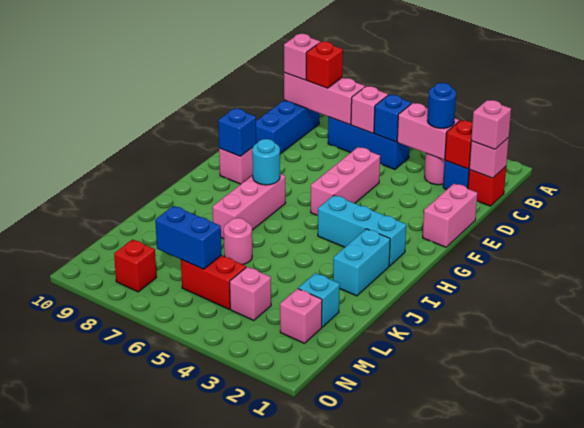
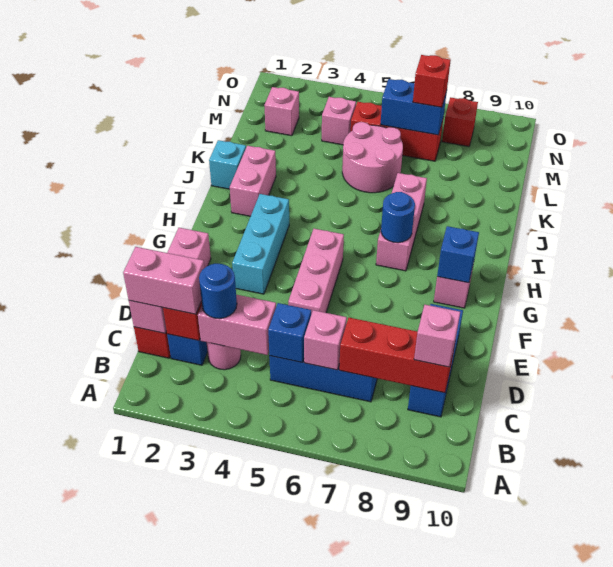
pink 1x1 brick [471,100,511,149] -> pink 1x2 brick [123,247,204,314]
pink 1x3 brick [284,73,365,125] -> red 1x3 brick [339,318,455,393]
red 1x1 brick [306,42,343,88] -> red 1x1 brick moved to [413,55,451,107]
cyan 1x3 brick [318,195,406,266] -> cyan 1x3 brick turned to [232,194,289,294]
cyan 1x1 round brick [252,139,280,185] -> blue 1x1 round brick [381,192,415,243]
cyan 1x2 brick [333,229,390,296] -> pink 1x2 brick [230,146,276,216]
pink 1x1 round brick [224,218,252,265] -> pink 2x2 round brick [342,122,403,193]
cyan 1x1 brick [298,273,340,327] -> cyan 1x1 brick moved to [209,140,246,189]
red 1x2 brick [181,255,246,309] -> red 1x3 brick [351,102,443,161]

